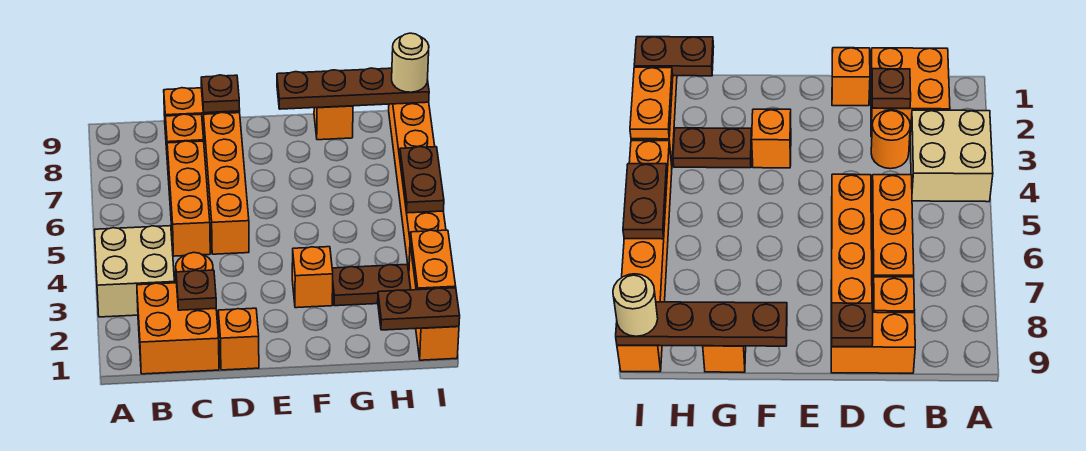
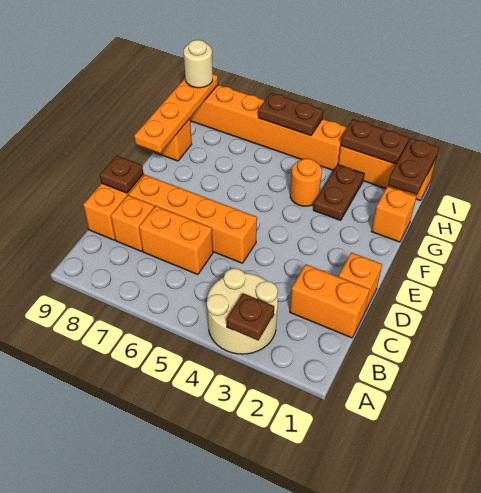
tan 2x2 brick [95,226,175,317] -> tan 2x2 round brick [207,268,278,354]
orange 2x2 brick [137,283,219,374] -> orange 1x2 brick [290,264,369,338]
brown 1x1 plate [176,270,216,310] -> brown 1x1 plate moved to [226,293,274,341]
orange 1x1 round brick [176,252,213,272] -> orange 1x1 round brick moved to [290,159,322,206]
orange 1x3 brick [167,141,210,256] -> orange 1x2 brick [139,206,213,275]
orange 1x1 brick [292,247,333,308] -> orange 1x1 brick moved to [371,186,416,242]
brown 1x4 plate [277,68,429,109] -> orange 1x4 plate [134,74,218,153]
orange 1x2 plate [410,230,456,290] -> brown 1x2 plate [341,119,409,164]

